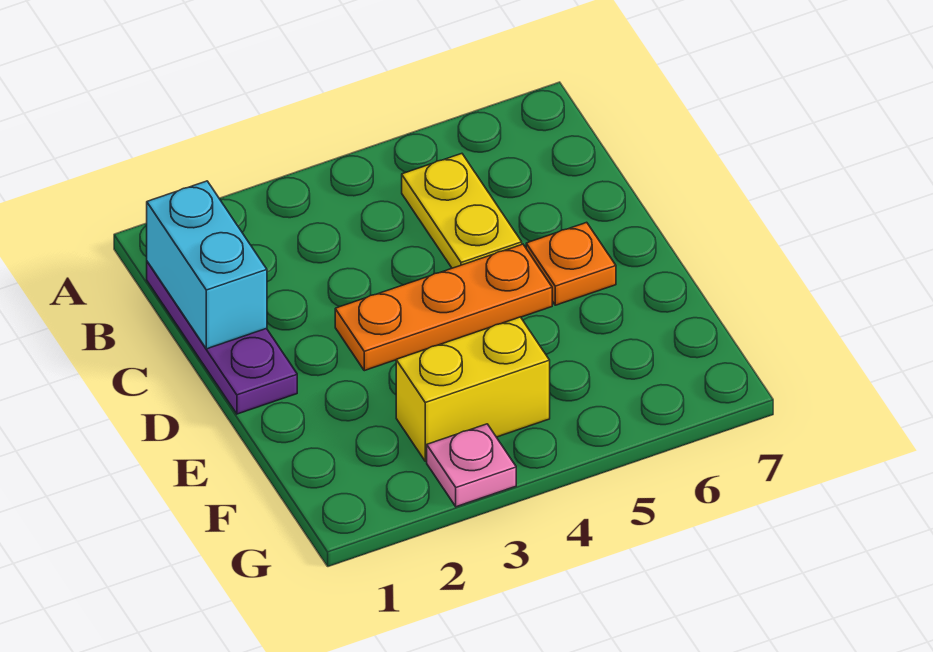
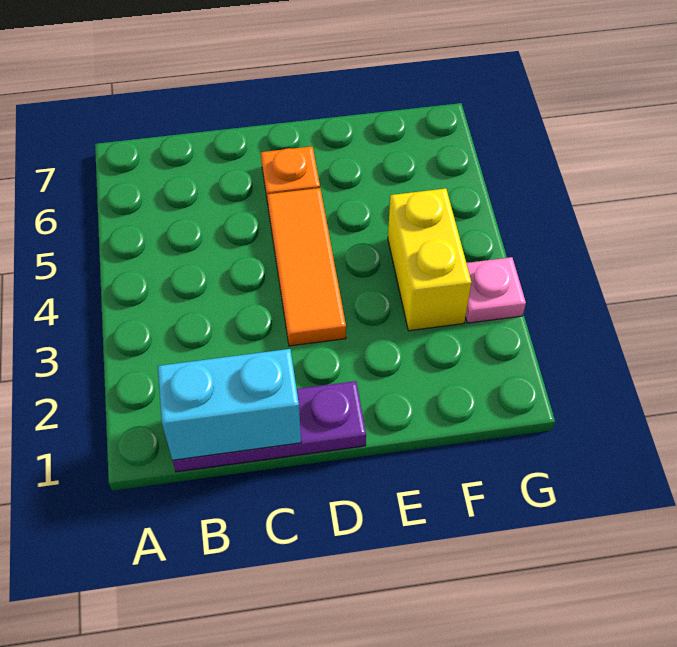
yellow 1x2 plate [402,154,522,268] -> none
orange 1x3 plate [335,244,552,371] -> orange 1x3 tile [267,188,346,346]

